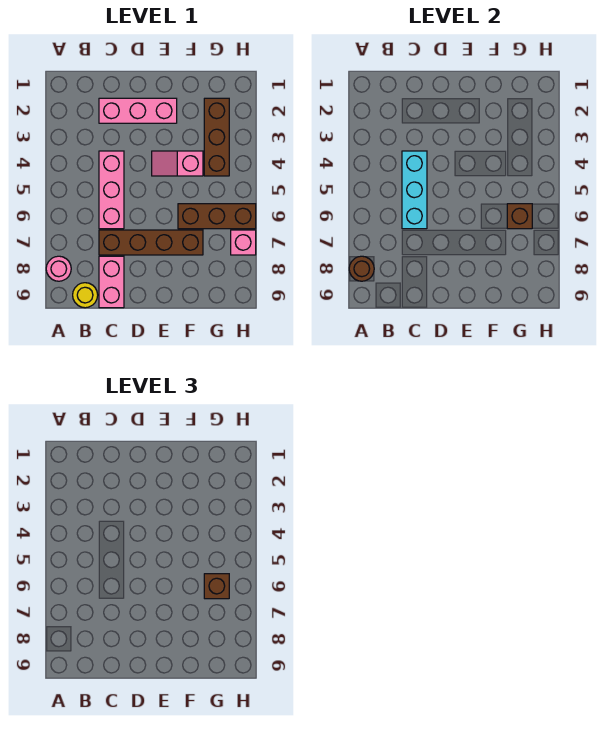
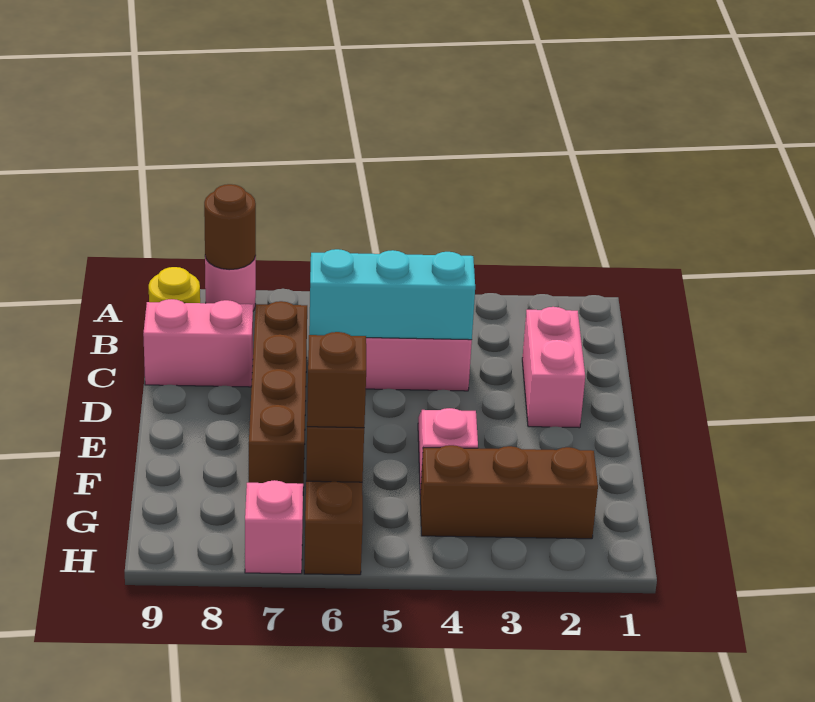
pink 1x3 brick [99,98,177,123] -> pink 1x2 brick [522,307,585,428]

